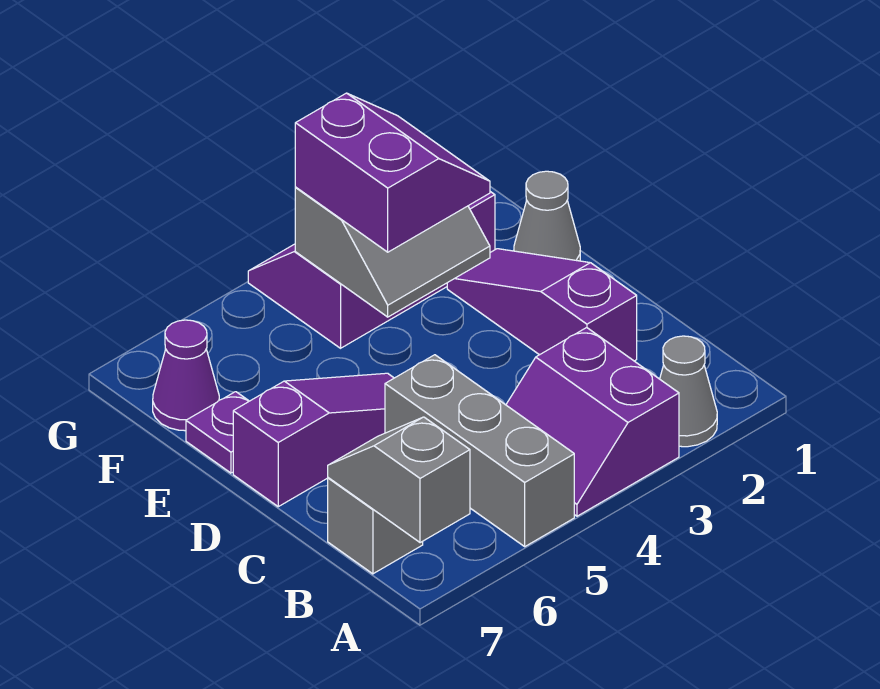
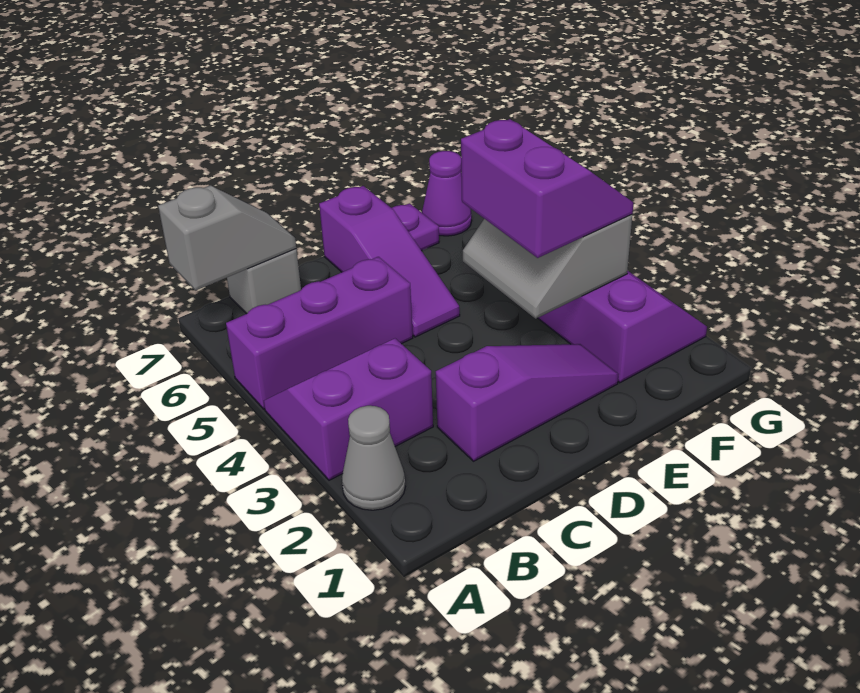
grey 1x3 brick [385,355,574,546] -> purple 1x3 brick [226,257,413,409]
grey 1x1 cone [514,171,580,261] -> none
purple 2x2 slope [295,93,490,252] -> purple 2x2 slope turned to [461,119,633,258]

